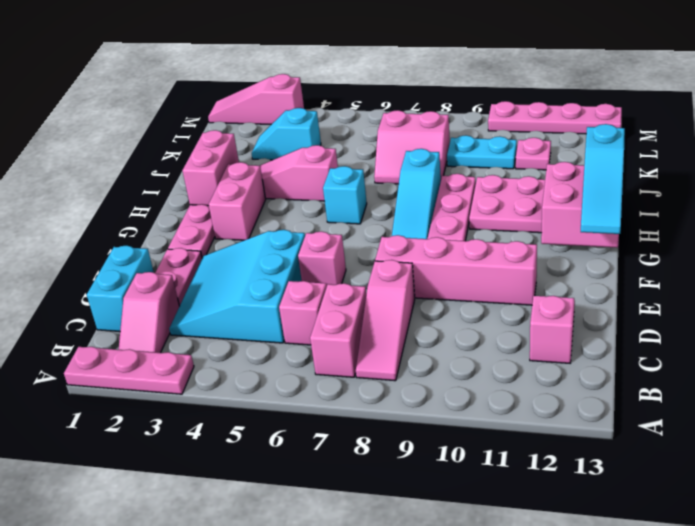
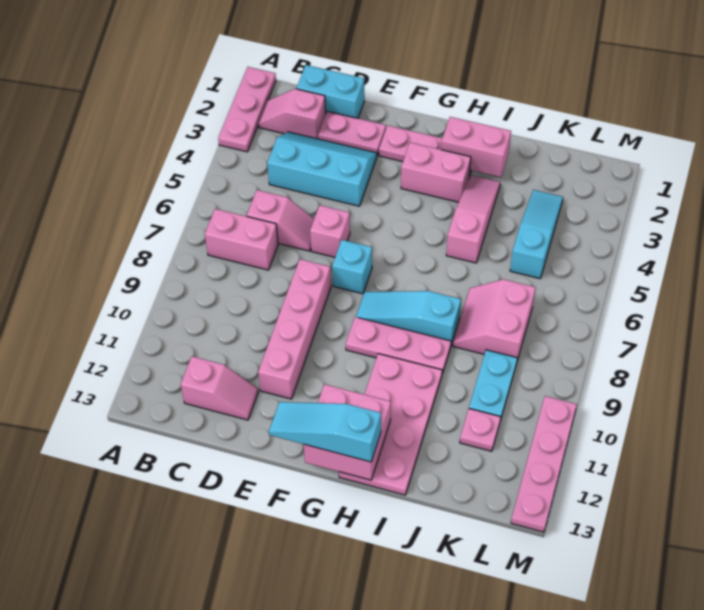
pink 1x3 slope [356,260,415,381] -> none
cyan 3x3 slope [169,230,305,343] -> cyan 2x3 slope [267,132,377,206]
cyan 1x1 brick [323,166,367,224] -> cyan 1x1 brick moved to [332,240,372,294]
cyan 1x2 slope [252,108,321,160] -> cyan 1x3 slope [510,190,563,279]
pink 1x3 slope [208,74,304,124] -> none

